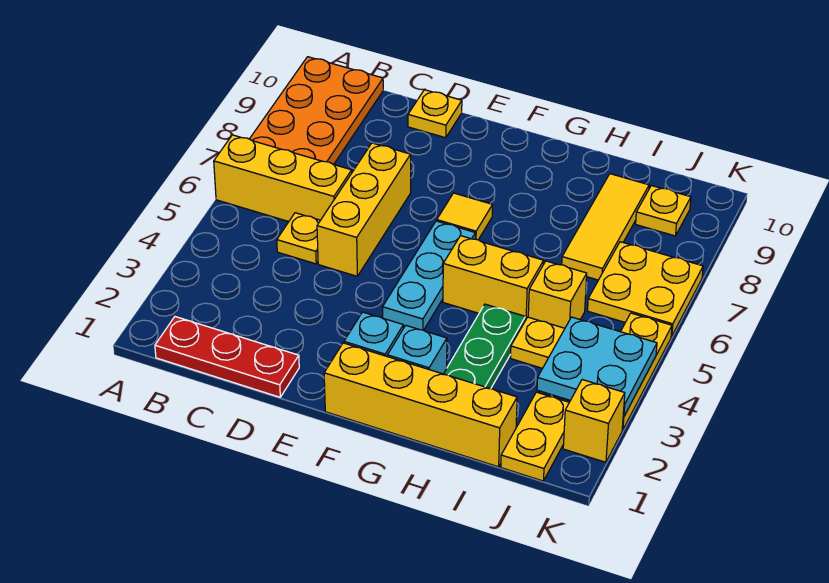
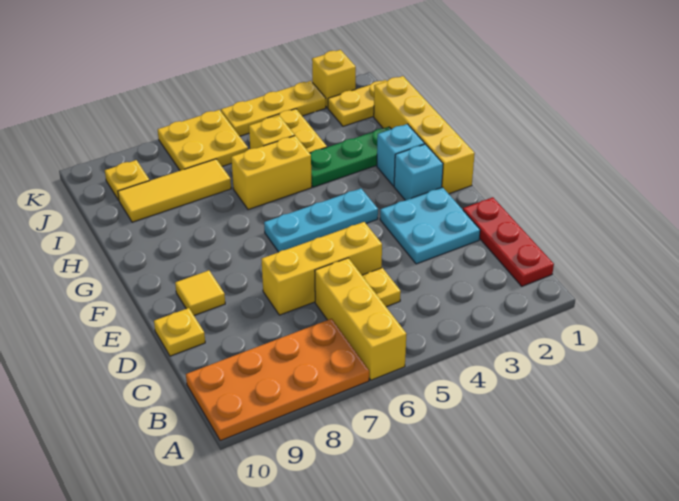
yellow 1x1 tile [437,193,492,240] -> yellow 1x1 tile moved to [175,270,225,315]
yellow 1x2 brick [443,236,544,320] -> yellow 1x2 brick turned to [231,136,312,210]
cyan 2x2 plate [537,317,657,417] -> cyan 2x2 plate moved to [380,187,480,264]

